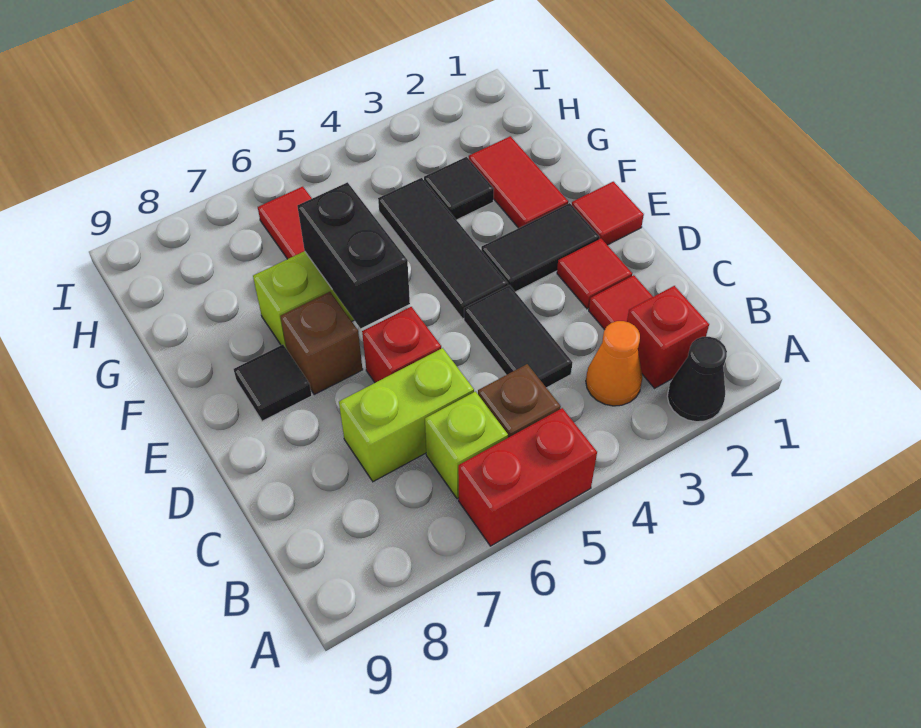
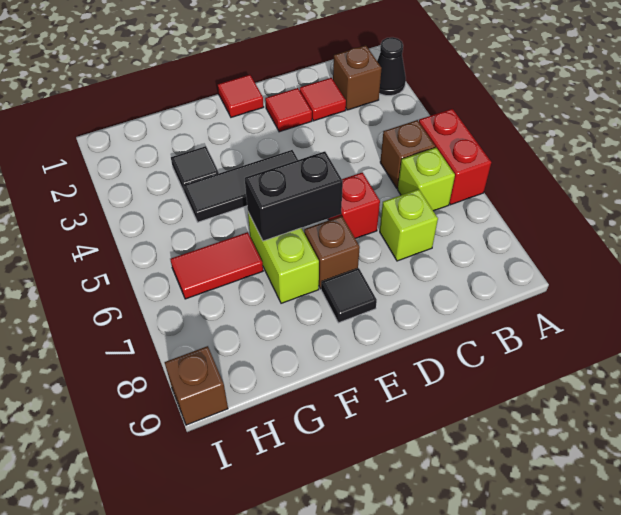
red 1x1 brick [627,286,709,388] -> brown 1x1 brick [333,45,382,110]
orange 1x1 cone [586,321,642,406] -> none
black 1x2 tile [464,285,573,388] -> none
lime 1x2 brick [339,348,474,482] -> lime 1x1 brick [380,189,438,261]
black 1x2 tile [481,203,600,292] -> none
red 1x2 tile [469,136,568,228] -> none
none -> brown 1x1 brick [165,346,228,425]

